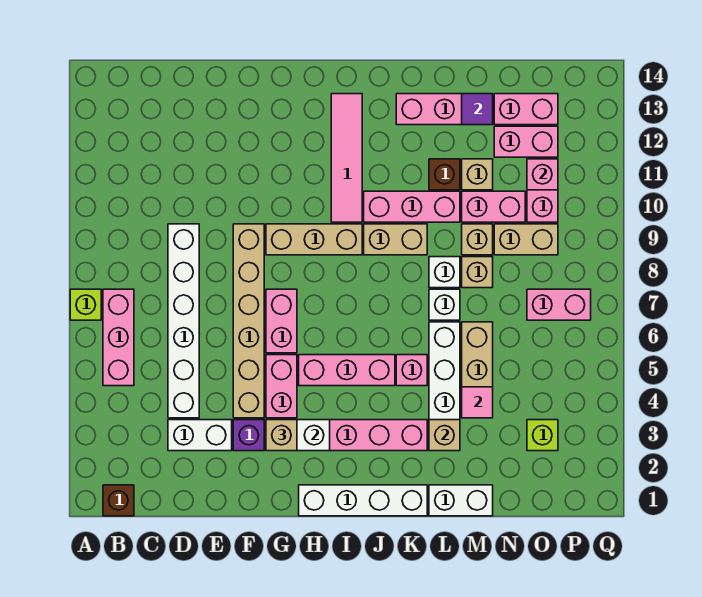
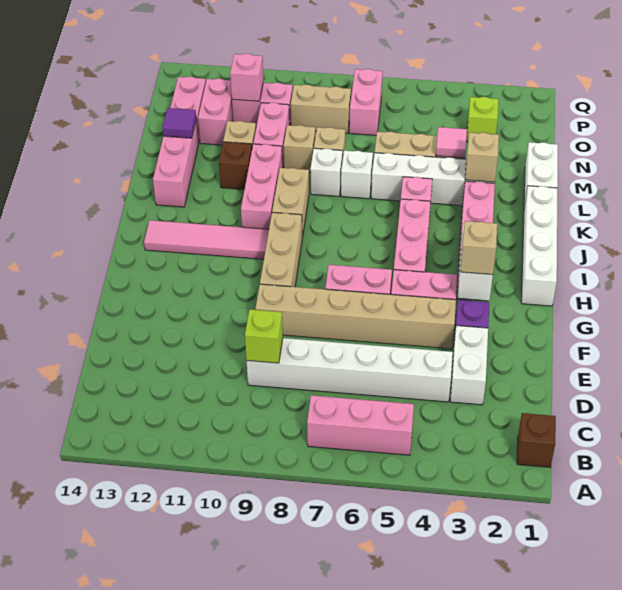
lime 1x1 brick [70,289,101,320] -> lime 1x1 brick moved to [245,309,283,363]
tan 1x2 brick [494,224,558,255] -> tan 1x2 brick turned to [291,85,351,133]

